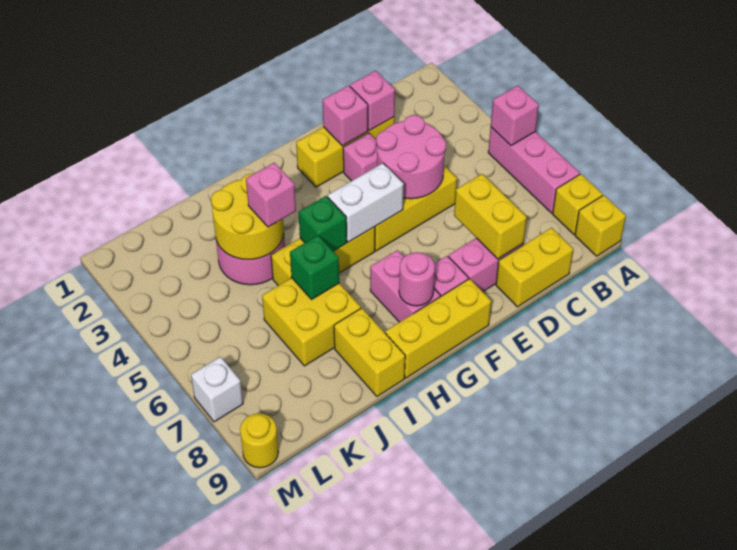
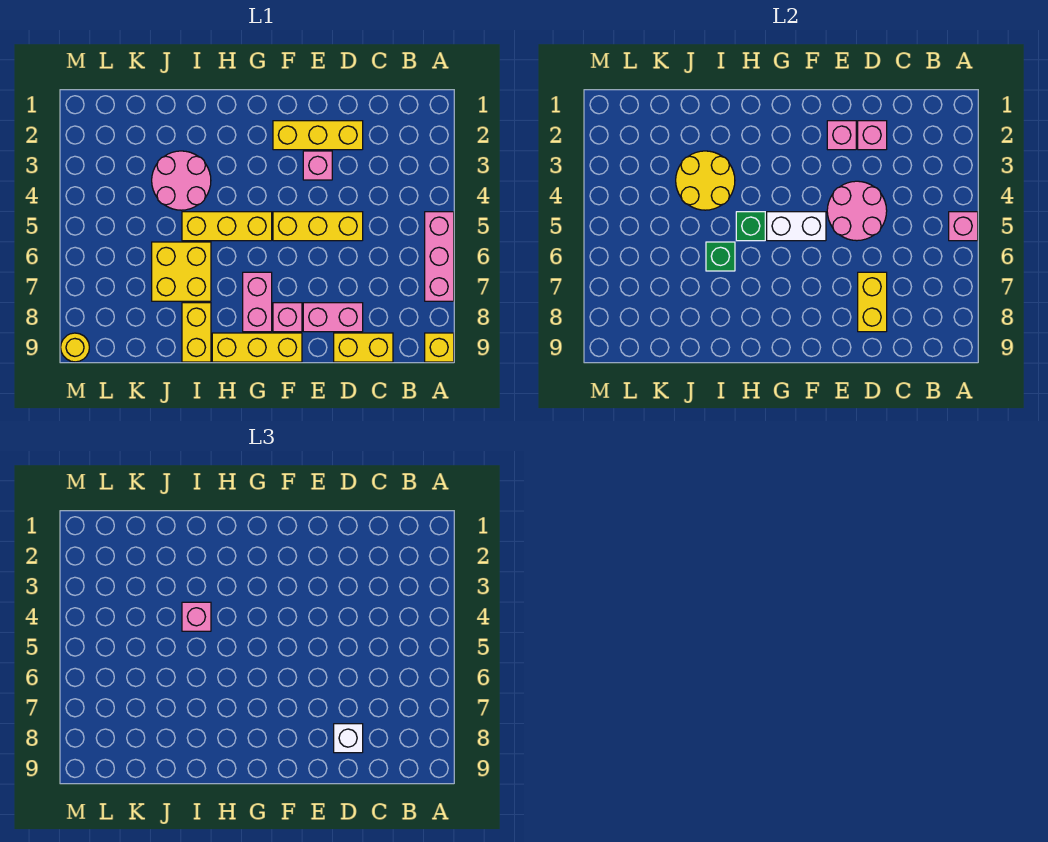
yellow 1x1 brick [553,174,603,234] -> none
pink 1x1 round brick [399,252,435,306] -> none
white 1x1 brick [191,357,243,422] -> white 1x1 brick moved to [334,724,363,753]

